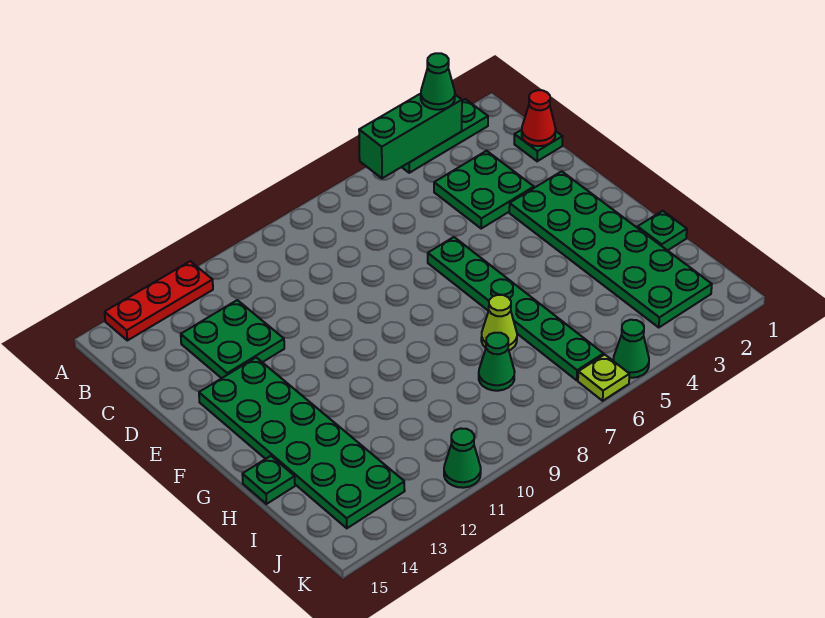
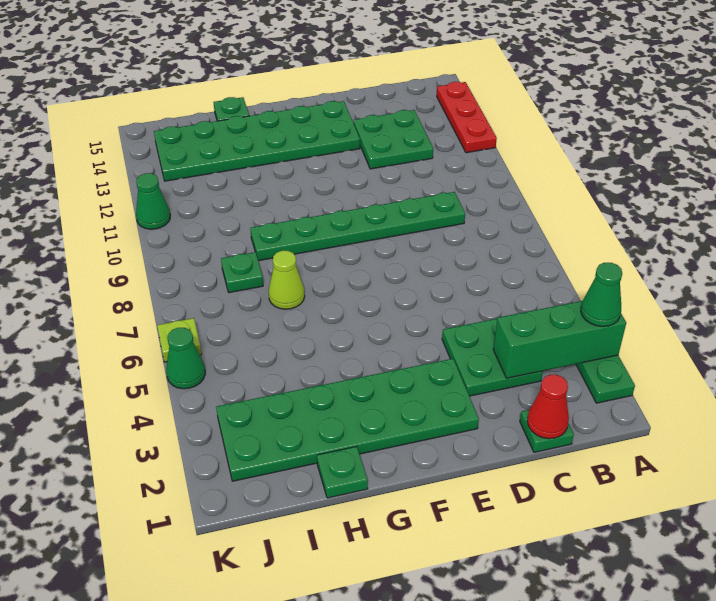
green 1x3 brick [359,94,462,178] -> green 1x3 brick turned to [493,301,626,378]
green 1x6 plate [428,237,603,380] -> green 1x6 plate moved to [250,192,465,261]
green 1x1 cone [479,333,515,391] -> green 1x1 plate [221,252,263,293]

